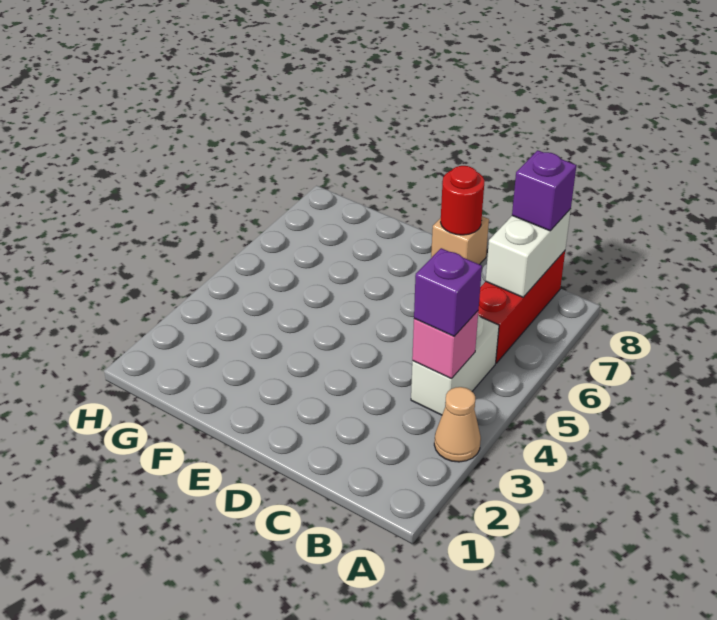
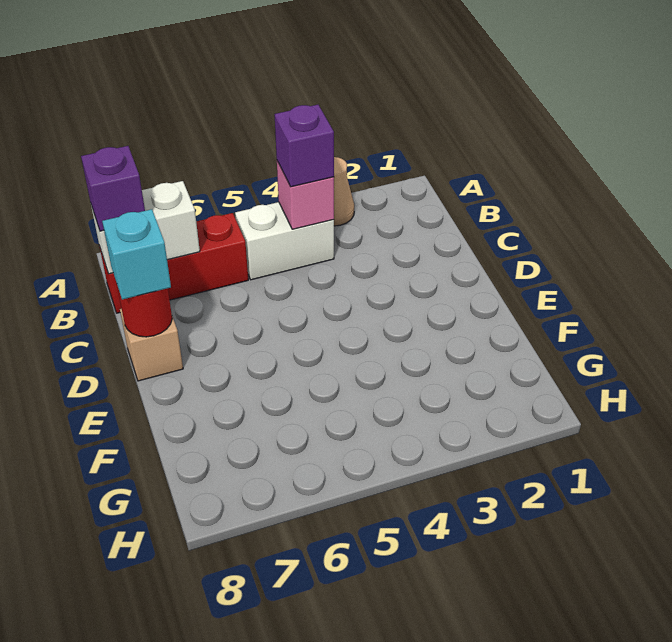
none -> cyan 1x1 brick [102,209,171,300]

